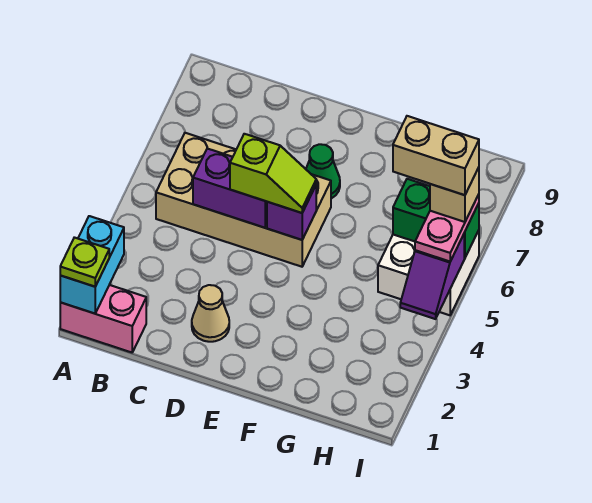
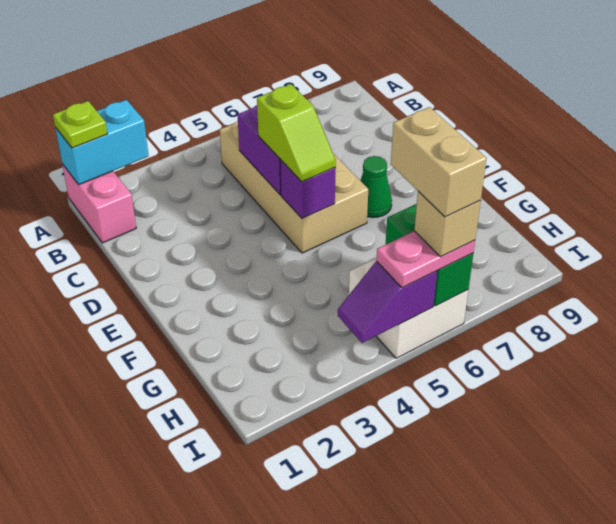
tan 1x1 cone [192,285,229,342] -> none

